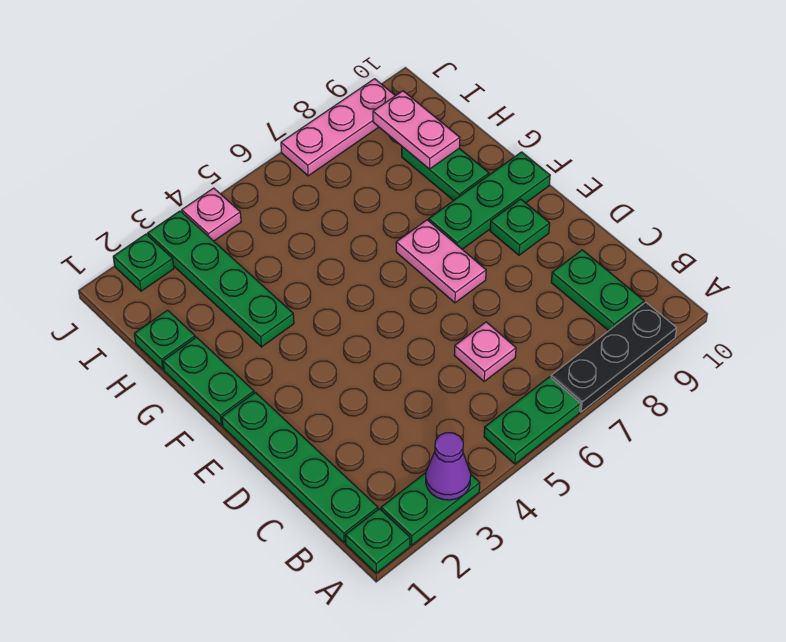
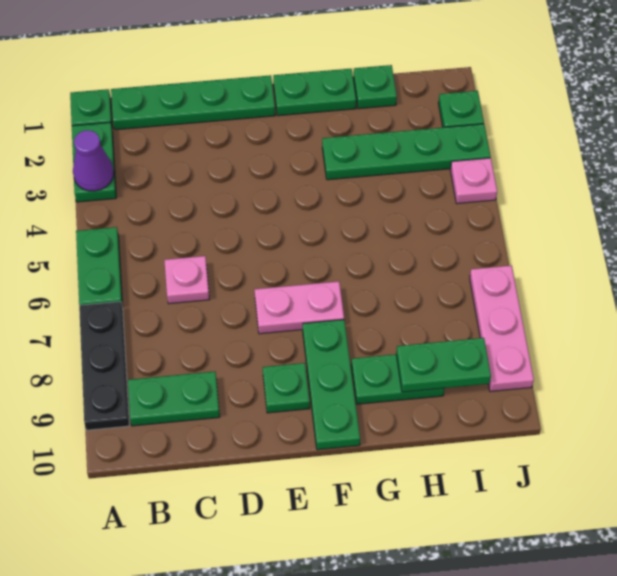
pink 1x2 plate [373,91,460,169] -> green 1x2 plate [396,338,491,392]

